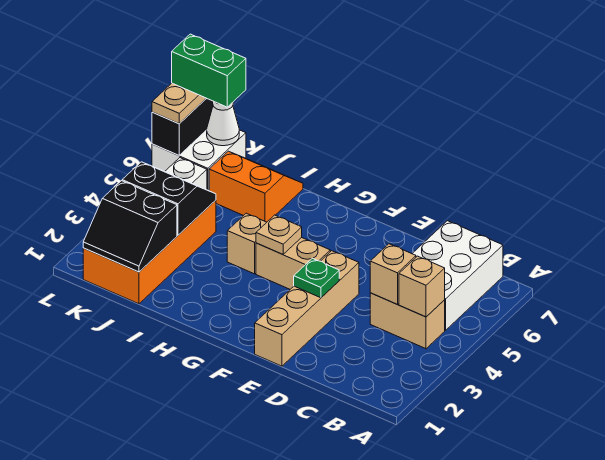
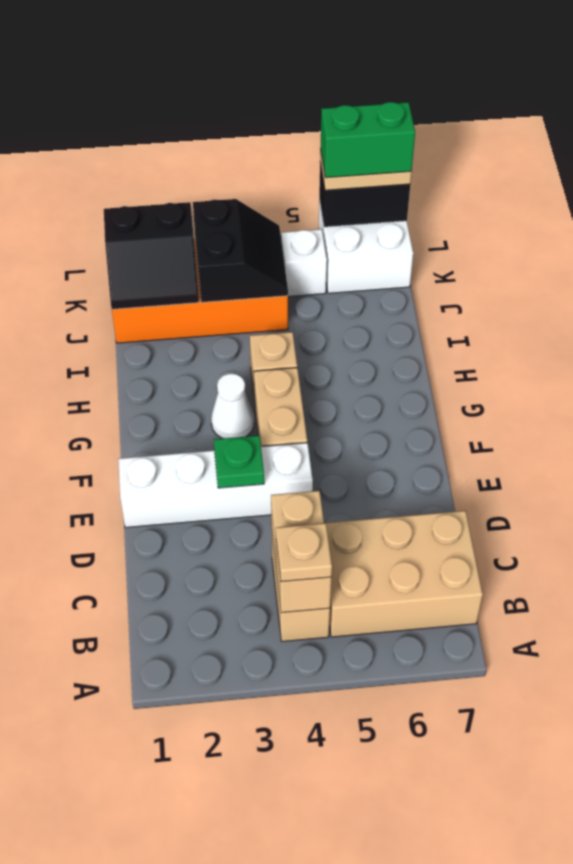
white 2x3 brick [412,221,503,330] -> tan 2x3 brick [326,511,483,637]
tan 1x4 brick [255,251,359,366] -> white 1x4 brick [118,443,313,528]
tan 1x1 plate [256,215,302,254] -> tan 1x1 plate moved to [276,523,332,582]
orange 2x2 slope [209,151,303,222] -> none
black 2x2 slope [83,181,177,272] -> black 2x2 slope turned to [104,202,199,309]
white 1x1 cone [207,101,239,146] -> white 1x1 cone moved to [211,373,254,439]
green 1x2 brick [172,34,246,107] -> green 1x2 brick turned to [320,102,415,178]

